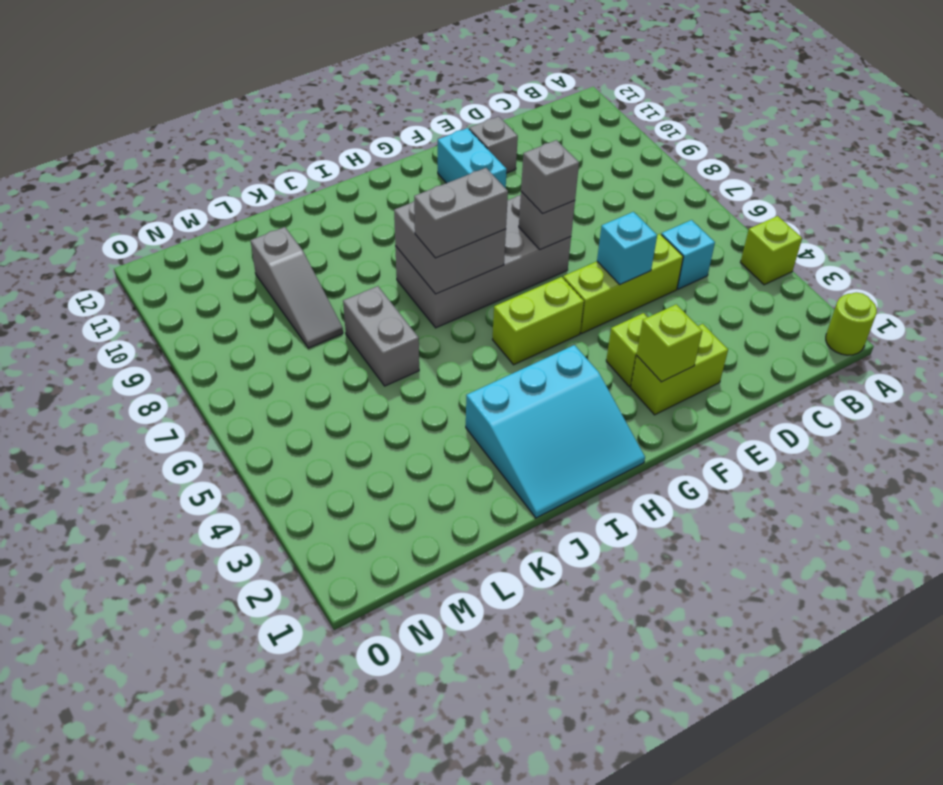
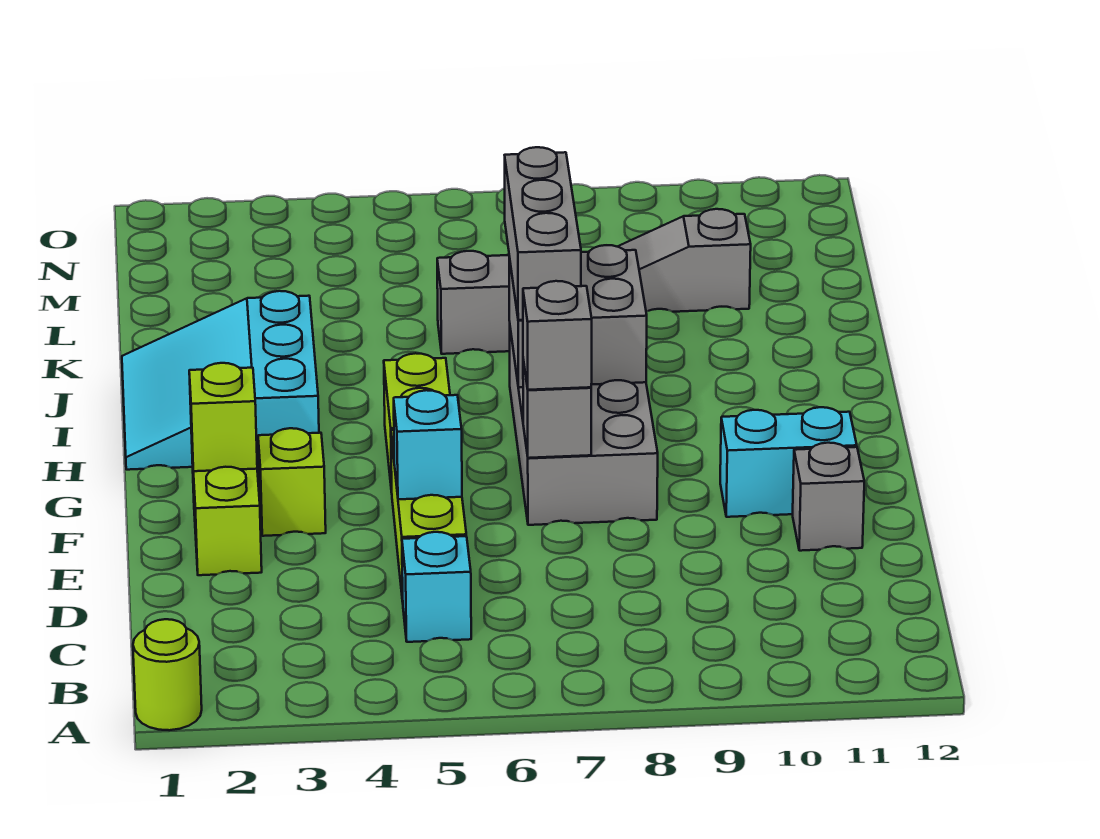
lime 1x1 brick [740,216,802,285] -> none
grey 1x2 brick [414,168,508,258] -> grey 1x3 brick [505,147,581,320]

